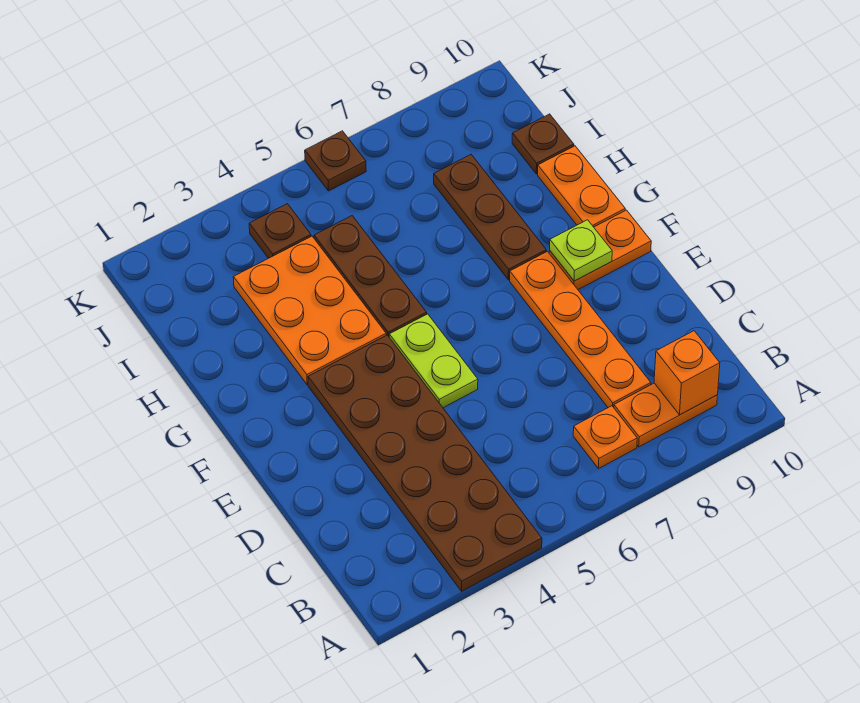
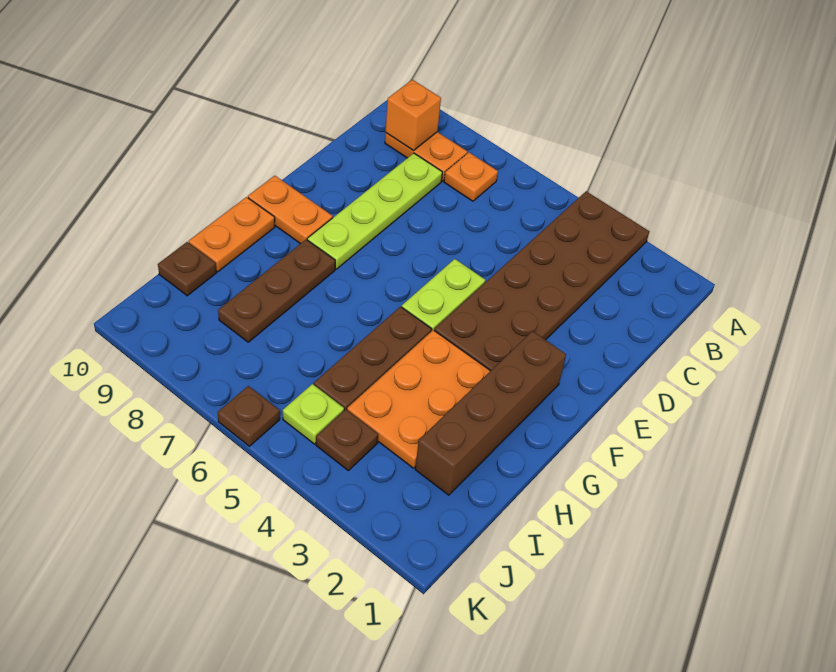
orange 1x4 plate [510,251,651,407] -> lime 1x4 plate [307,153,442,269]
none -> brown 1x4 brick [415,331,566,495]
lime 1x1 plate [550,220,612,281] -> lime 1x1 plate moved to [283,384,344,444]

